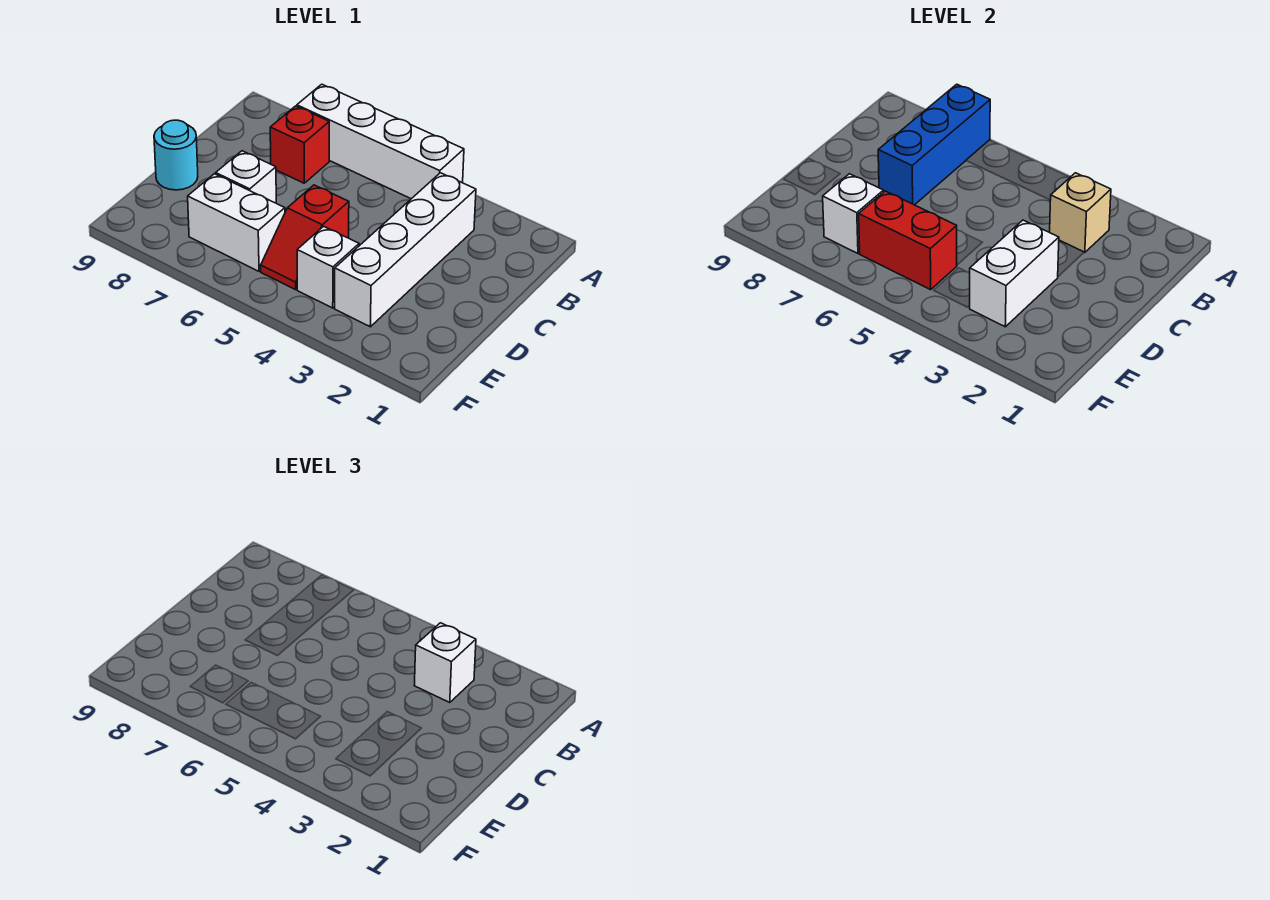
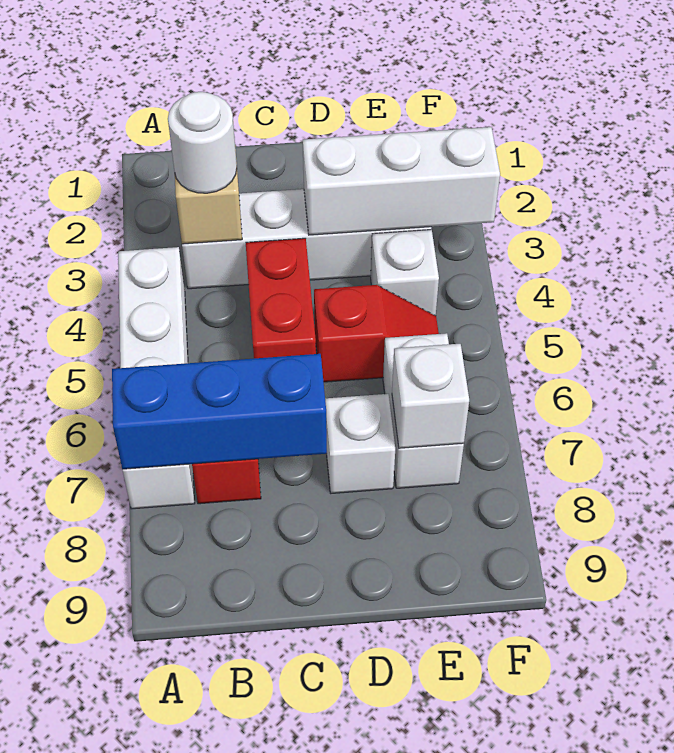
white 1x1 brick [414,623,476,703] -> white 1x1 round brick [168,92,237,193]
white 1x2 brick [970,220,1059,327] -> white 1x3 brick [303,127,500,235]
cyan 1x1 round brick [154,120,198,190] -> none
red 1x2 brick [859,191,957,290] -> red 1x2 brick moved to [246,238,316,358]

